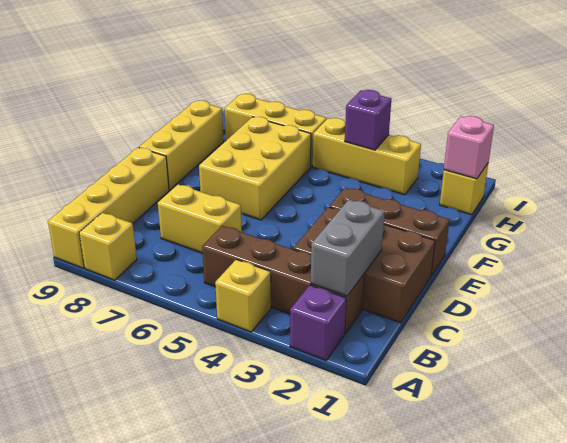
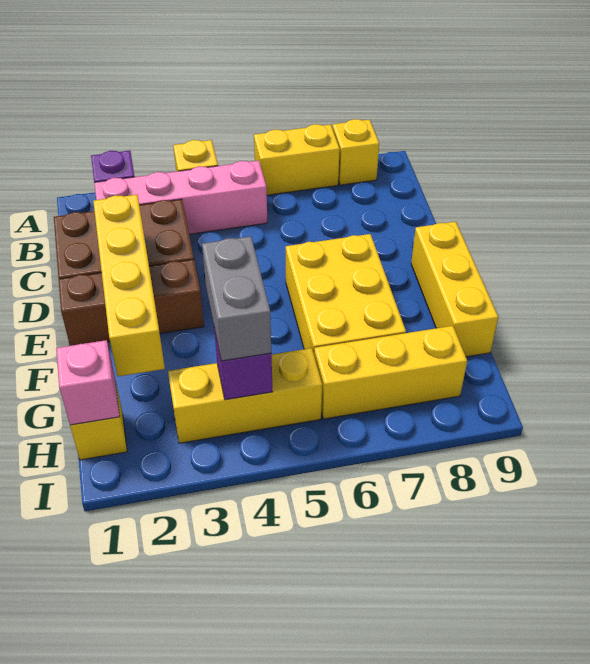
yellow 1x4 brick [48,148,169,268] -> yellow 1x4 brick moved to [93,195,165,376]
brown 1x4 brick [202,226,364,334] -> pink 1x4 brick [94,161,267,234]
grey 1x2 brick [311,200,385,296] -> grey 1x2 brick moved to [202,236,271,361]
yellow 1x2 brick [158,185,242,253] -> yellow 1x2 brick moved to [254,124,340,195]

